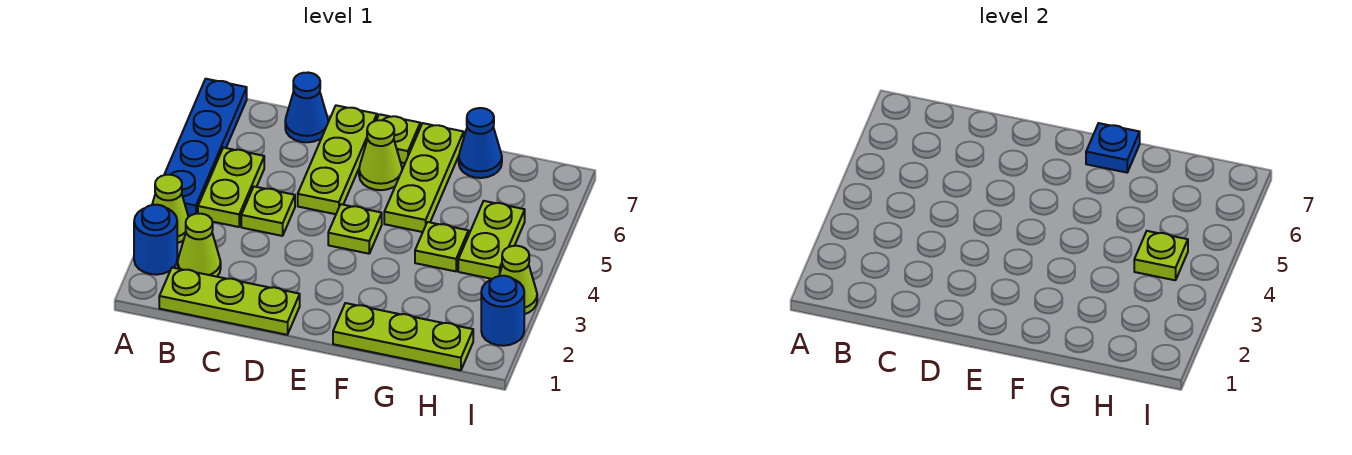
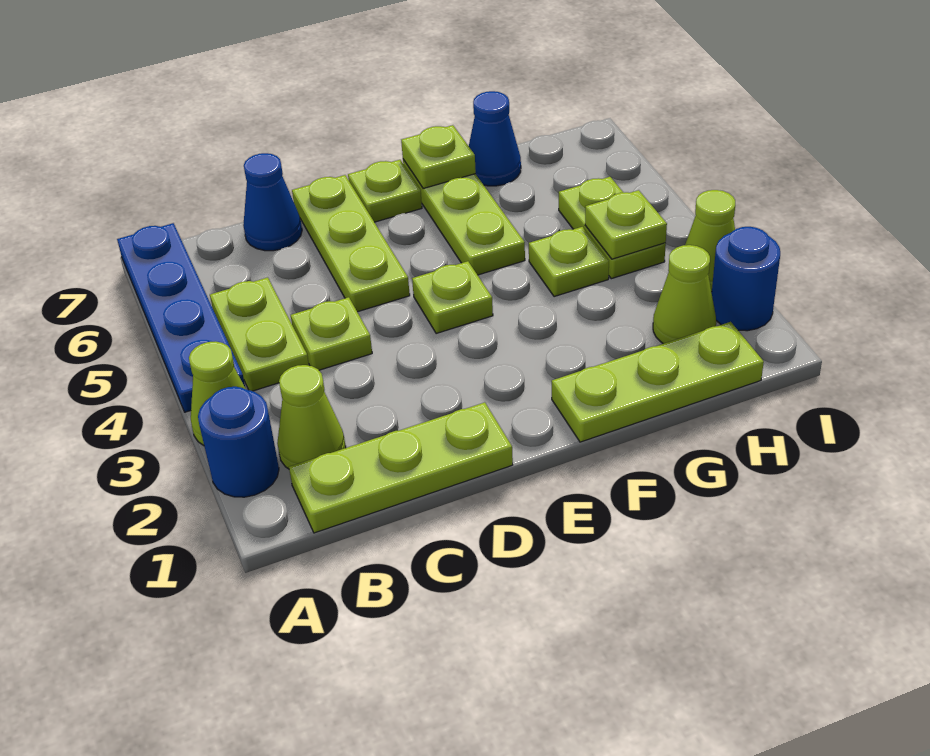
lime 1x1 cone [359,120,402,190] -> lime 1x1 cone moved to [653,245,716,344]
blue 1x1 plate [1086,123,1140,173] -> lime 1x1 plate [401,125,476,188]

